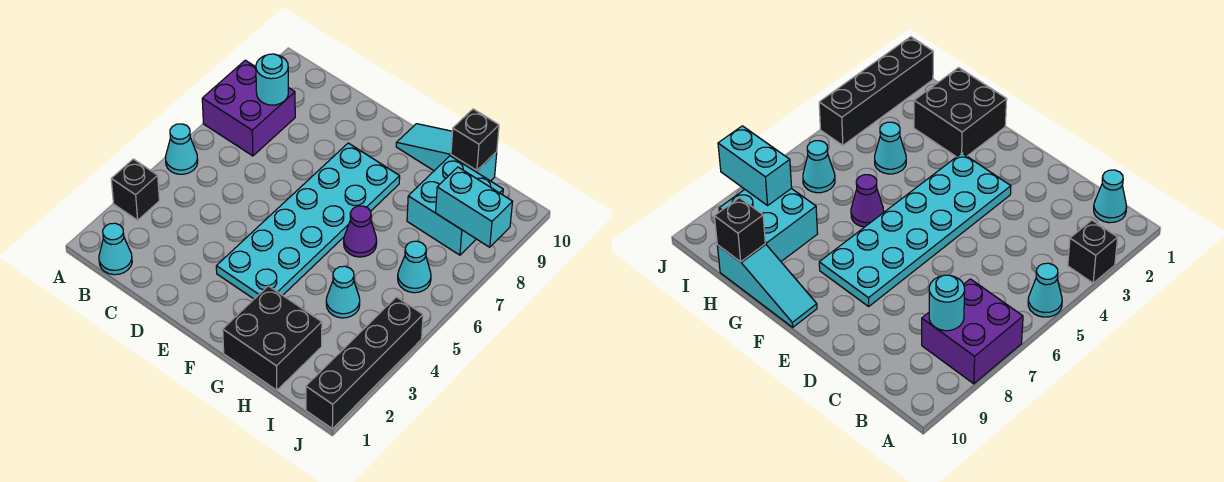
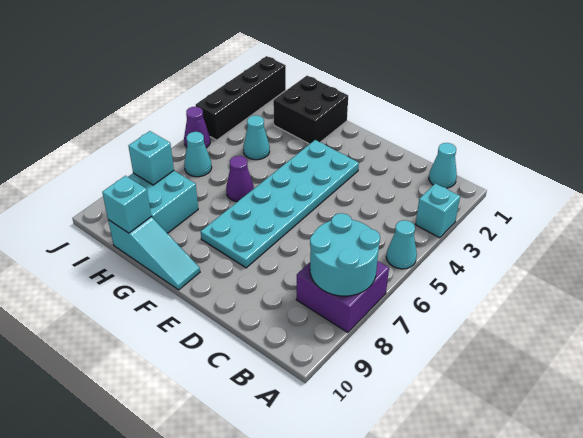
black 1x1 brick [111,159,159,220] -> cyan 1x1 brick [416,183,460,238]
cyan 1x1 round brick [256,54,288,105] -> cyan 2x2 round brick [310,213,380,296]
black 1x1 brick [451,109,499,171] -> cyan 1x1 brick [102,176,151,233]
cyan 1x2 brick [436,167,513,247] -> cyan 1x1 brick [129,131,174,185]
none -> purple 1x1 cone [184,107,210,148]

